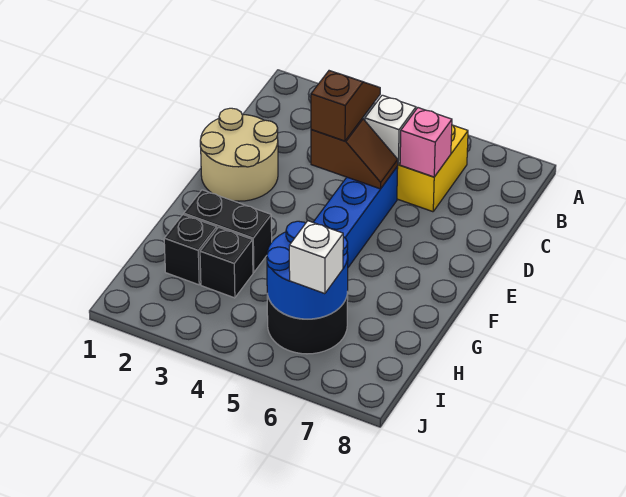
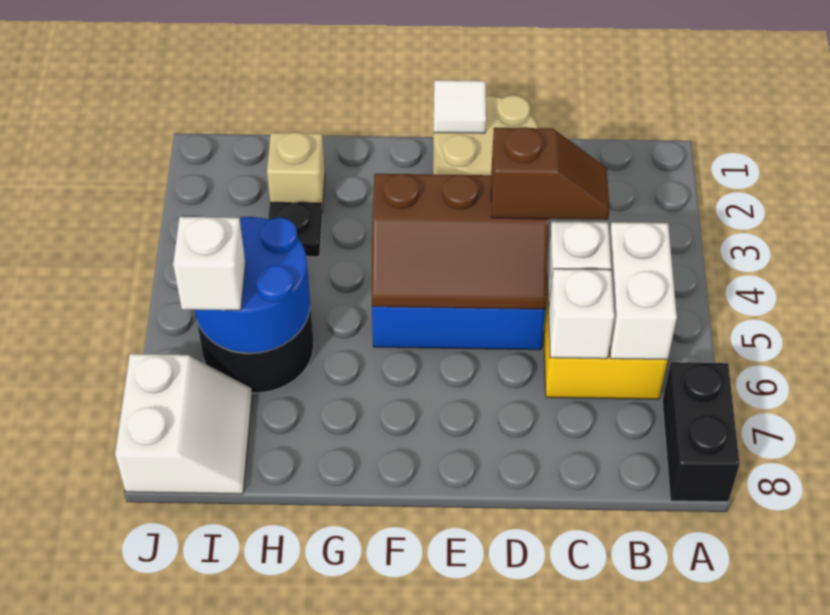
none -> white 1x2 brick [609,222,677,360]
pink 1x1 brick [400,108,452,177] -> white 1x1 brick [548,269,614,359]
brown 1x2 slope [311,119,398,189] -> brown 2x3 slope [372,174,548,309]
none -> white 1x1 tile [434,80,486,133]
black 1x2 brick [184,190,272,273] -> black 1x2 brick moved to [662,362,740,502]
black 1x1 brick [164,215,217,285] -> tan 1x1 brick [267,132,325,213]
black 1x1 brick [200,227,253,298] -> black 1x1 plate [268,202,322,257]
none -> white 2x2 slope [115,354,252,494]

